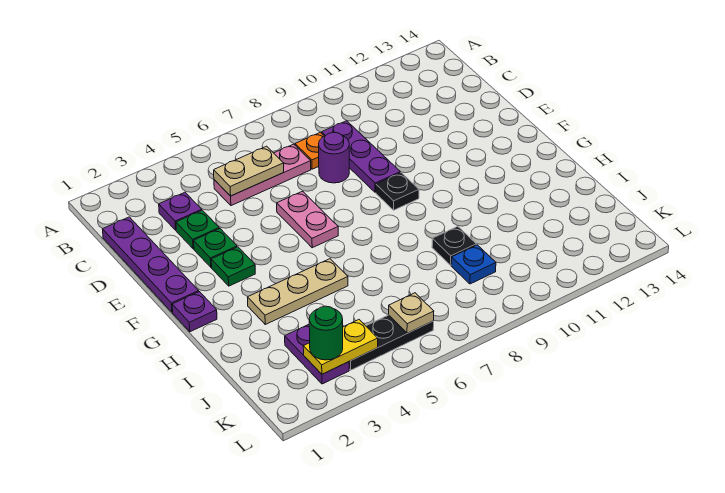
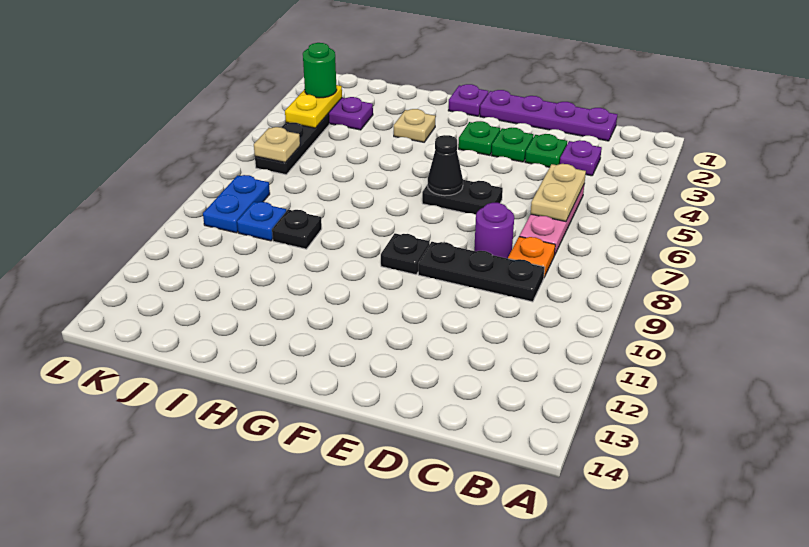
purple 1x3 plate [322,121,400,192] -> black 1x3 plate [418,242,545,302]
pink 1x2 plate [277,191,338,248] -> black 1x2 plate [422,180,503,215]
none -> black 1x1 cone [427,135,463,196]
tan 1x3 plate [248,259,348,324] -> tan 1x1 plate [394,109,436,142]
none -> blue 1x2 plate [203,175,270,233]

